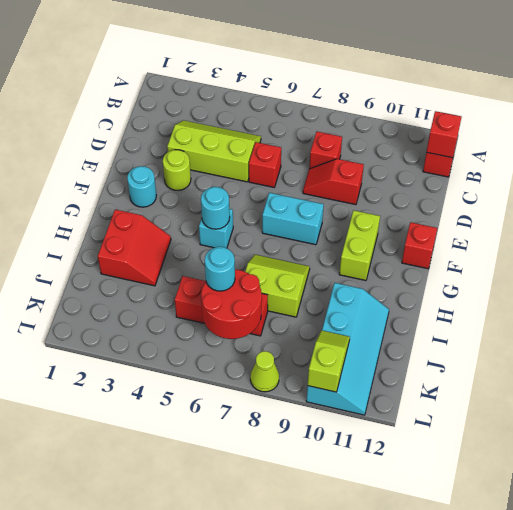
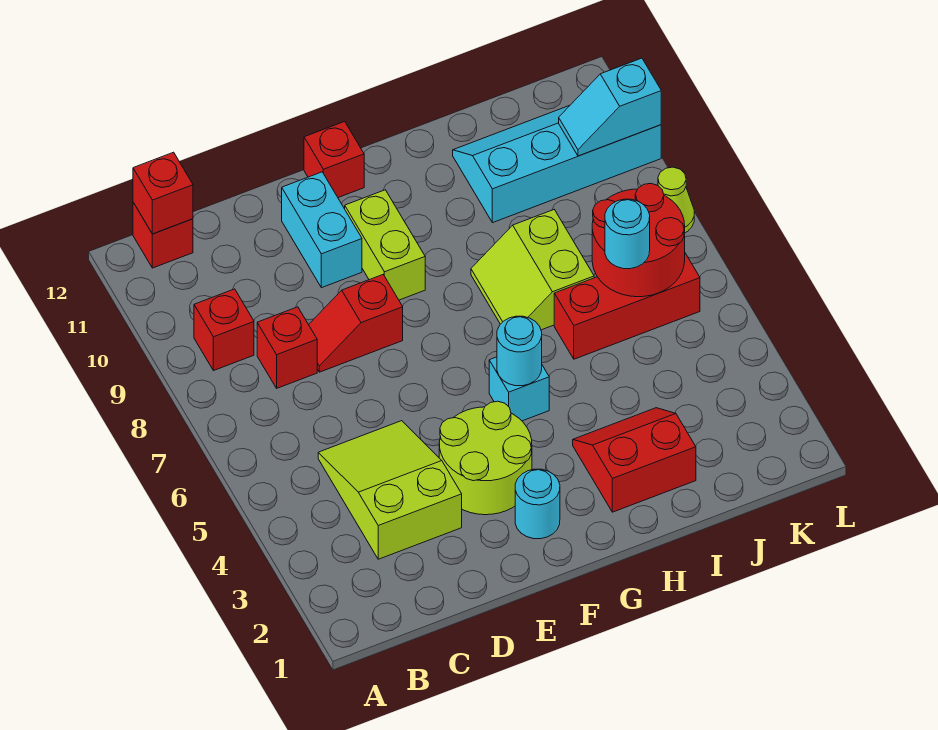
lime 2x3 slope [167,120,261,182] -> lime 2x3 slope turned to [318,421,462,559]
red 1x1 brick [249,142,281,187] -> red 1x1 brick moved to [194,289,254,371]
red 1x2 slope [303,159,364,205] -> red 1x2 slope turned to [309,275,403,372]
lime 1x1 round brick [163,150,191,190] -> lime 2x2 round brick [439,401,532,515]
cyan 1x2 brick [262,193,324,245] -> cyan 1x2 brick moved to [282,172,362,288]
lime 1x2 brick [339,210,380,281] -> lime 1x2 brick turned to [345,190,425,300]
red 1x3 brick [175,276,268,336] -> red 1x3 brick turned to [554,253,700,359]
lime 1x2 slope [308,330,350,392] -> cyan 1x2 slope [559,58,661,156]

